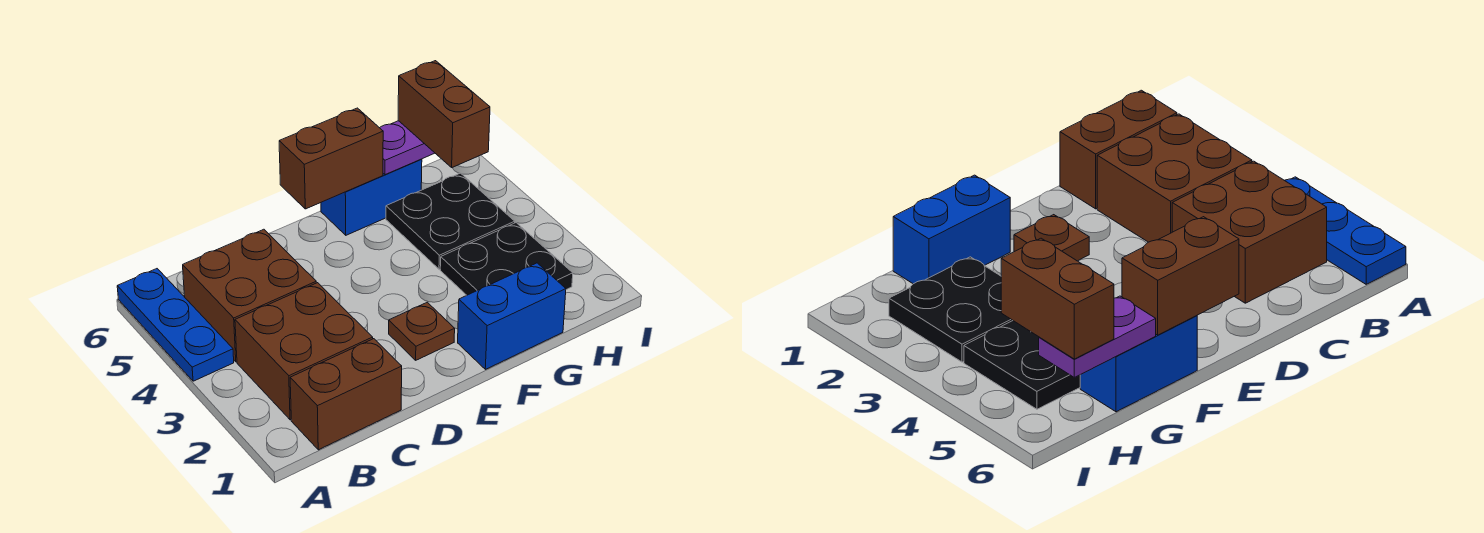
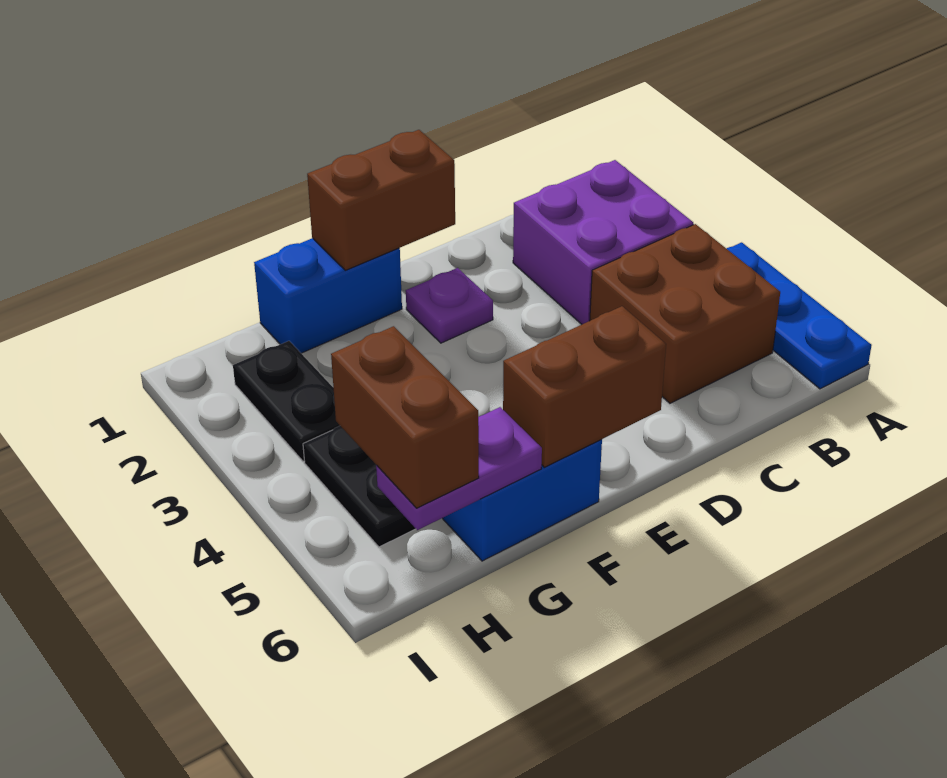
brown 1x2 brick [290,339,402,450] -> brown 1x2 brick moved to [307,130,455,270]
brown 2x2 brick [235,283,373,420] -> purple 2x2 brick [513,160,693,324]
brown 1x1 plate [389,302,455,360] -> purple 1x1 plate [406,268,493,343]
black 2x2 plate [440,223,573,295] -> black 1x2 plate [233,341,340,461]

